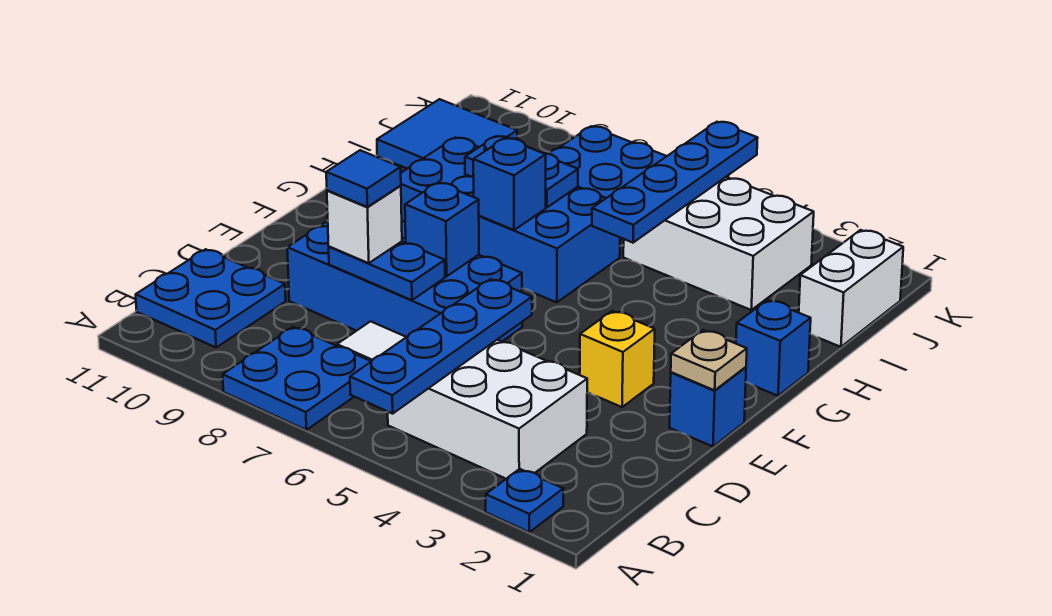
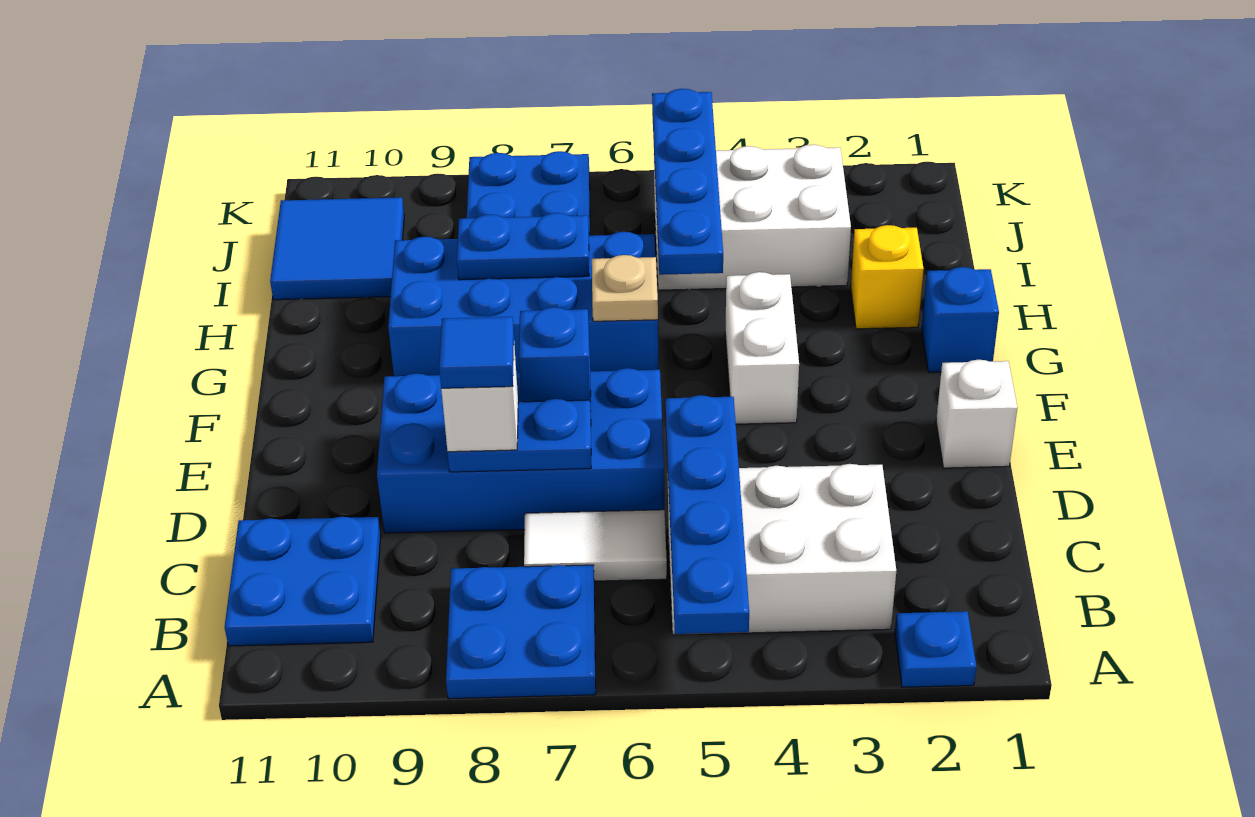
blue 1x1 brick [670,367,746,447] -> white 1x1 brick [936,360,1017,468]
tan 1x1 plate [671,330,747,390] -> tan 1x1 plate moved to [592,255,658,321]
yellow 1x1 brick [580,311,655,407] -> yellow 1x1 brick moved to [851,225,924,329]
blue 1x1 brick [473,138,546,230] -> none
white 1x2 brick [799,230,903,347] -> white 1x2 brick moved to [725,272,799,424]

